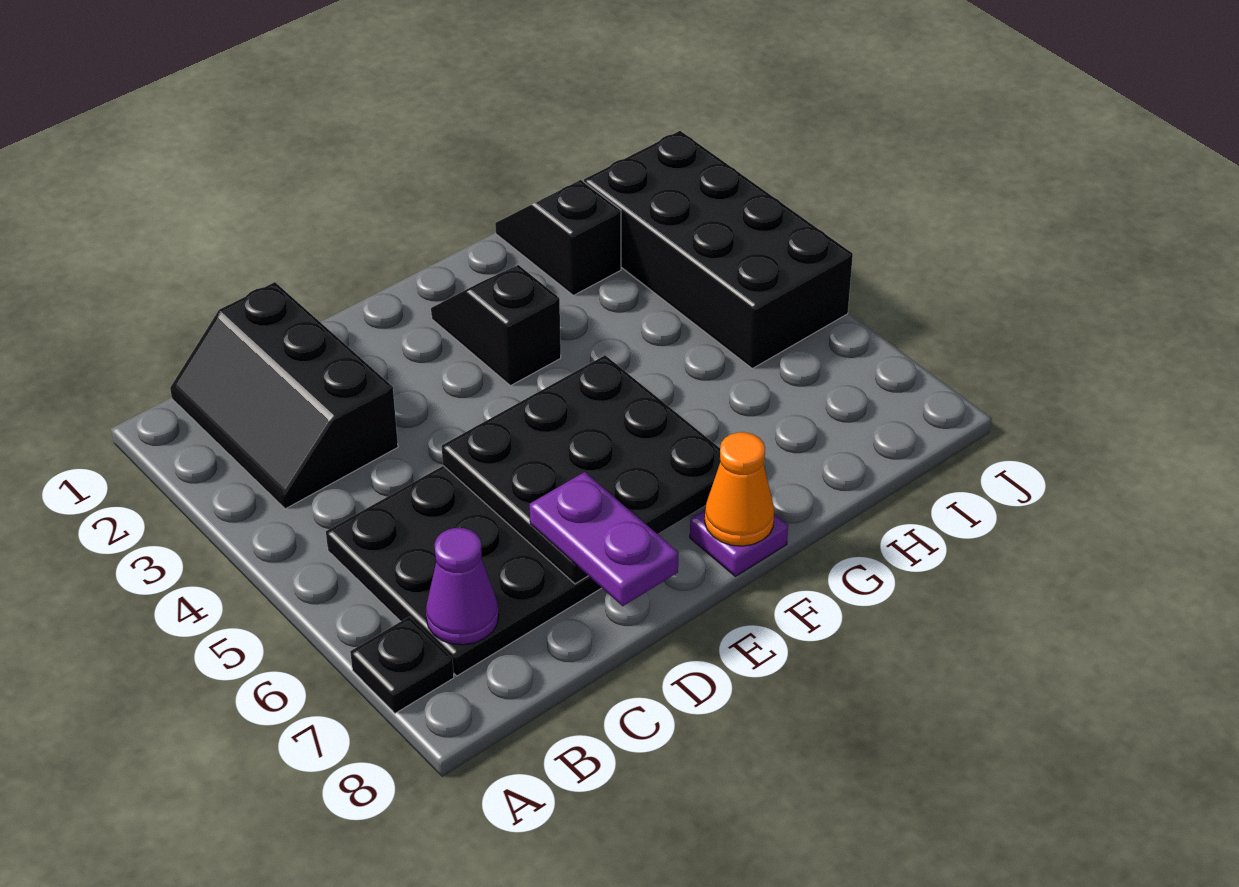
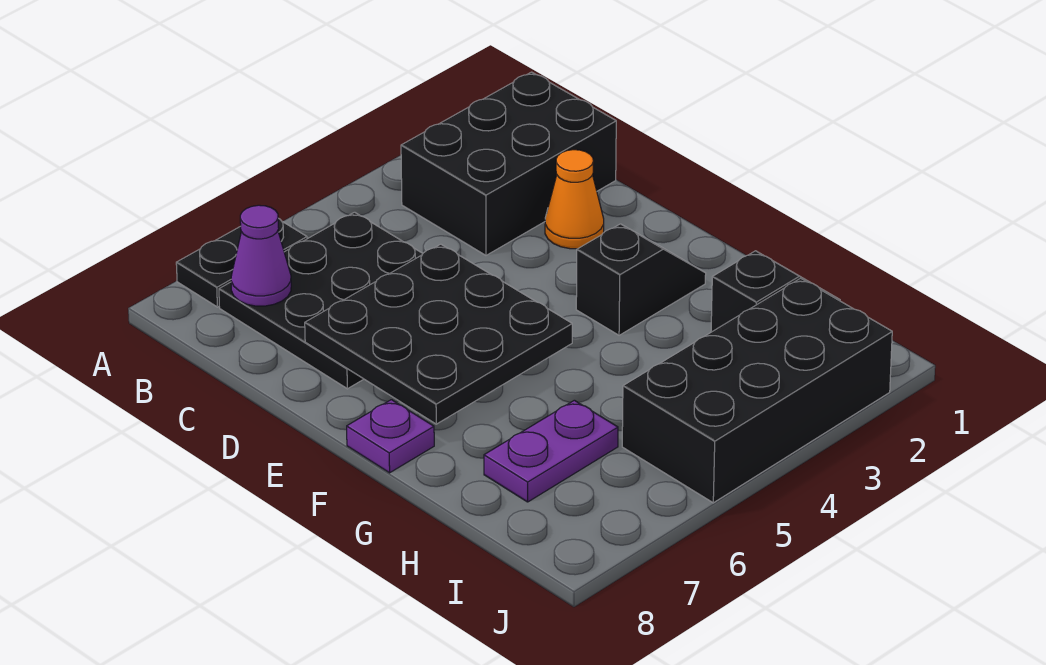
black 1x1 plate [350,617,454,713] -> black 1x2 plate [176,218,307,307]
black 2x3 slope [170,282,398,509] -> black 2x3 brick [401,72,616,255]
purple 1x2 plate [530,472,679,606] -> purple 1x2 plate moved to [484,400,618,502]
orange 1x1 cone [705,432,774,546] -> orange 1x1 cone moved to [545,150,604,249]

